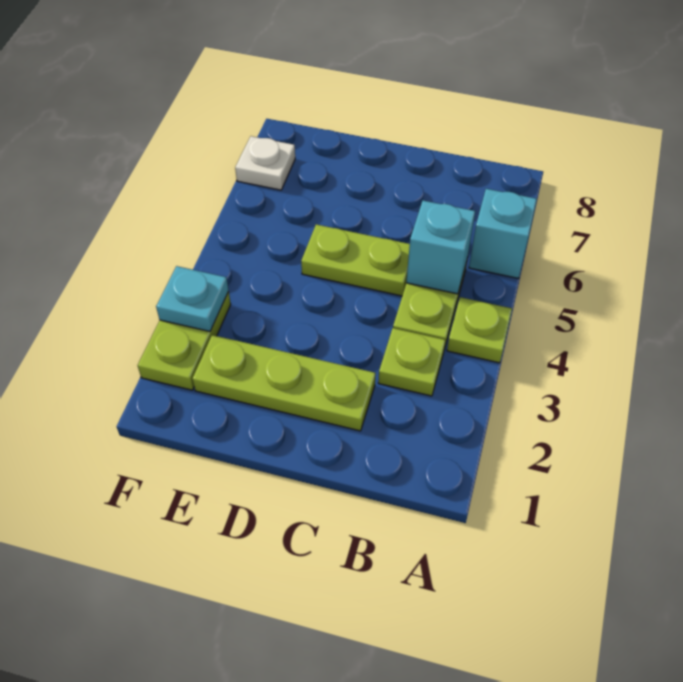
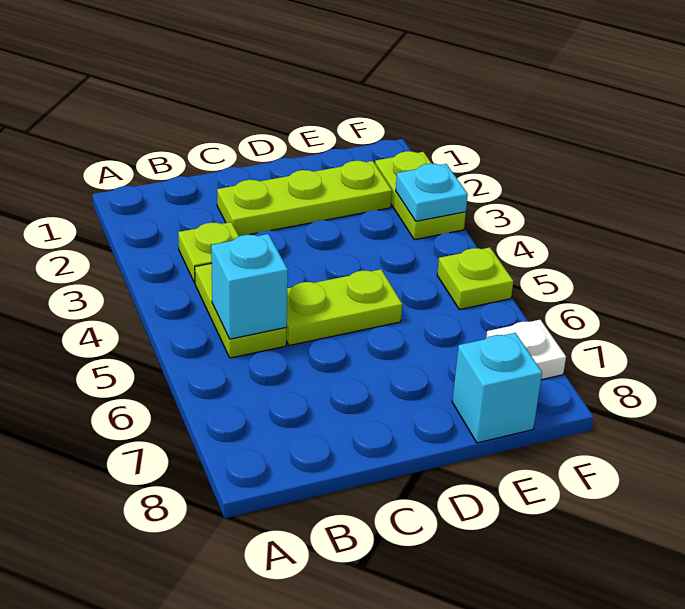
lime 1x1 plate [447,297,512,363] -> lime 1x1 plate moved to [437,247,513,309]
cyan 1x1 brick [469,189,537,278] -> cyan 1x1 brick moved to [452,333,542,443]

